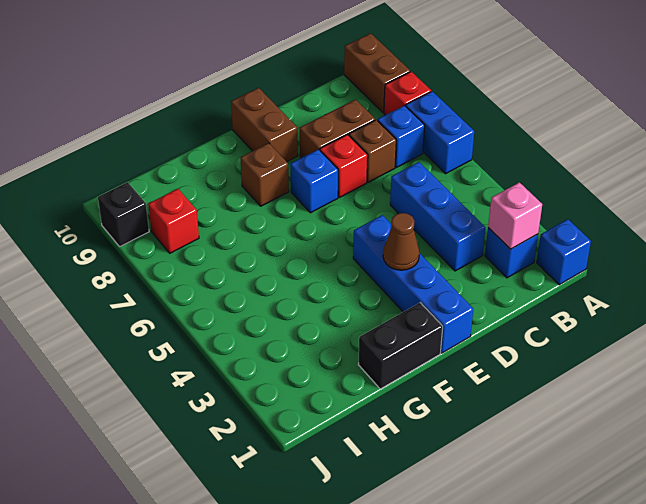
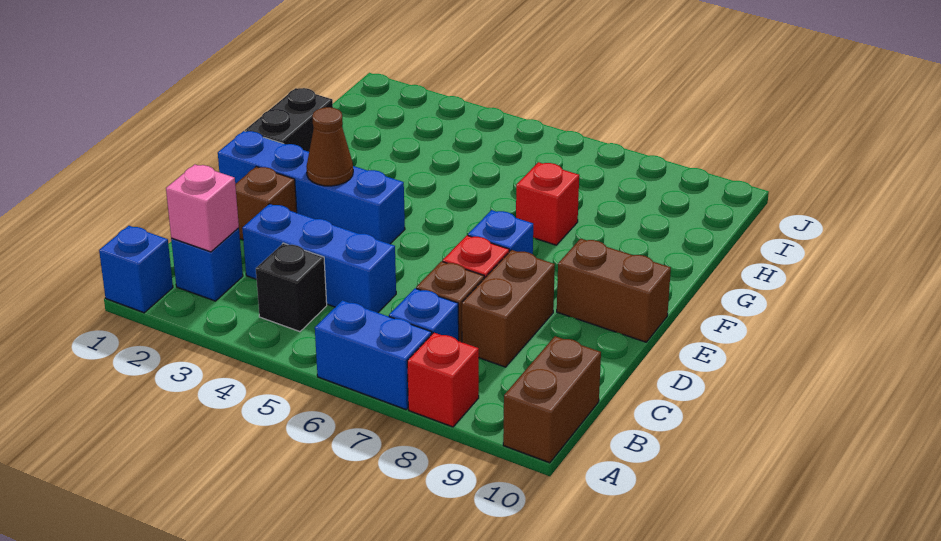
brown 1x2 brick [344,33,410,112] -> brown 1x2 brick turned to [503,336,601,463]
brown 1x1 brick [241,143,289,206] -> brown 1x1 brick moved to [235,167,297,240]
red 1x1 brick [148,189,199,253] -> red 1x1 brick moved to [516,162,579,245]
black 1x1 brick [98,182,149,246] -> black 1x1 brick moved to [256,243,327,332]

